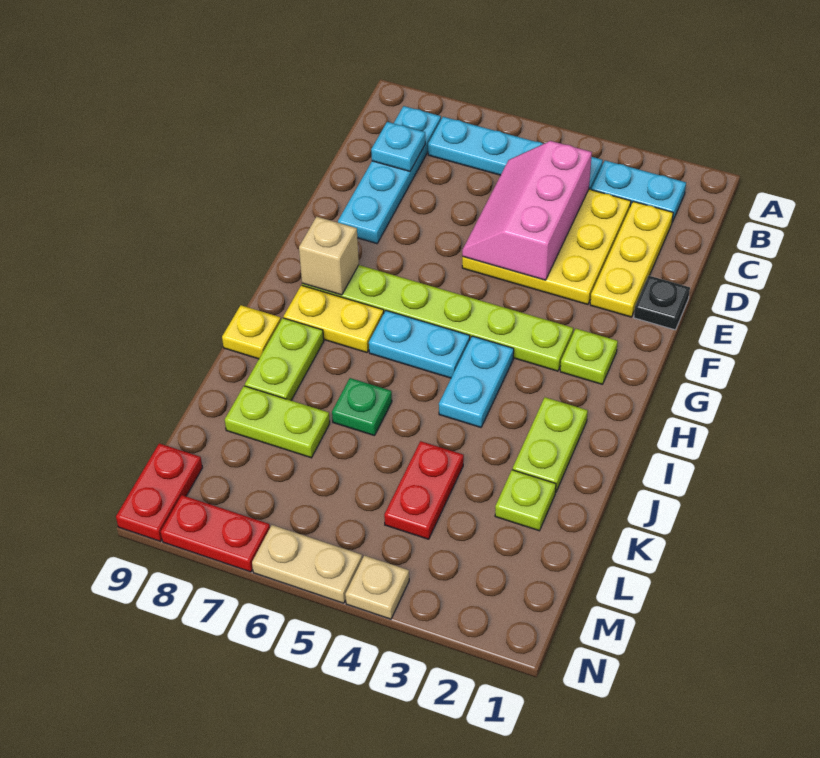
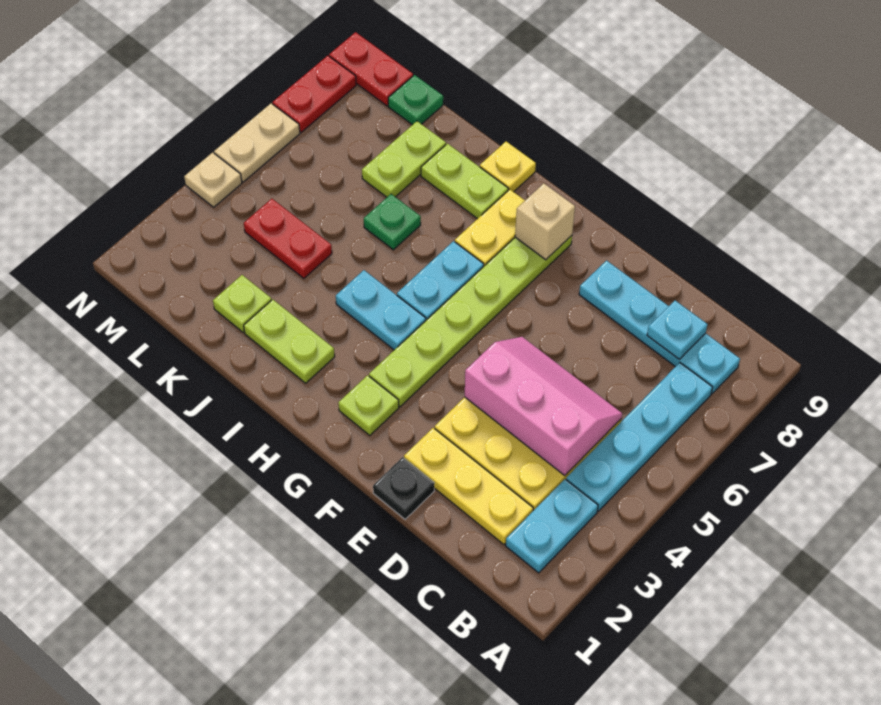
none -> green 1x1 plate [388,75,443,125]

